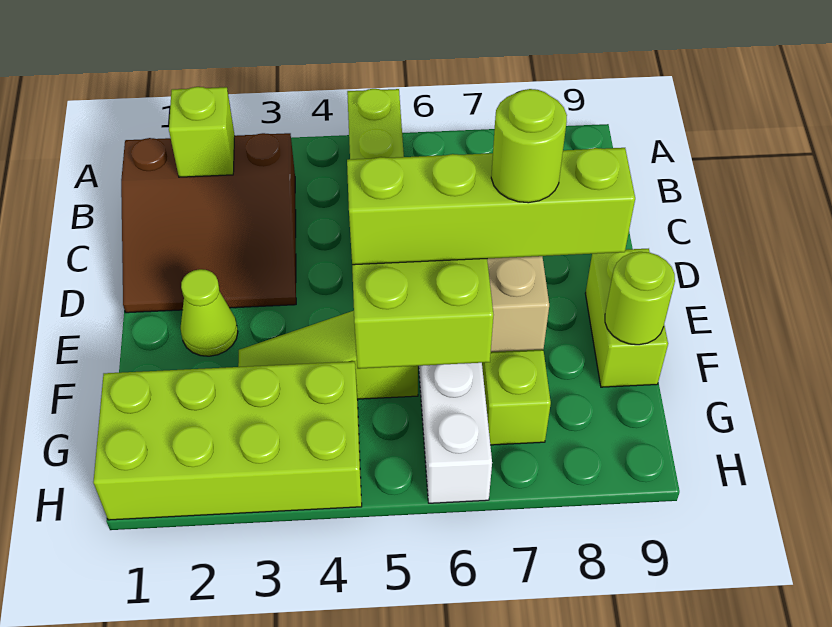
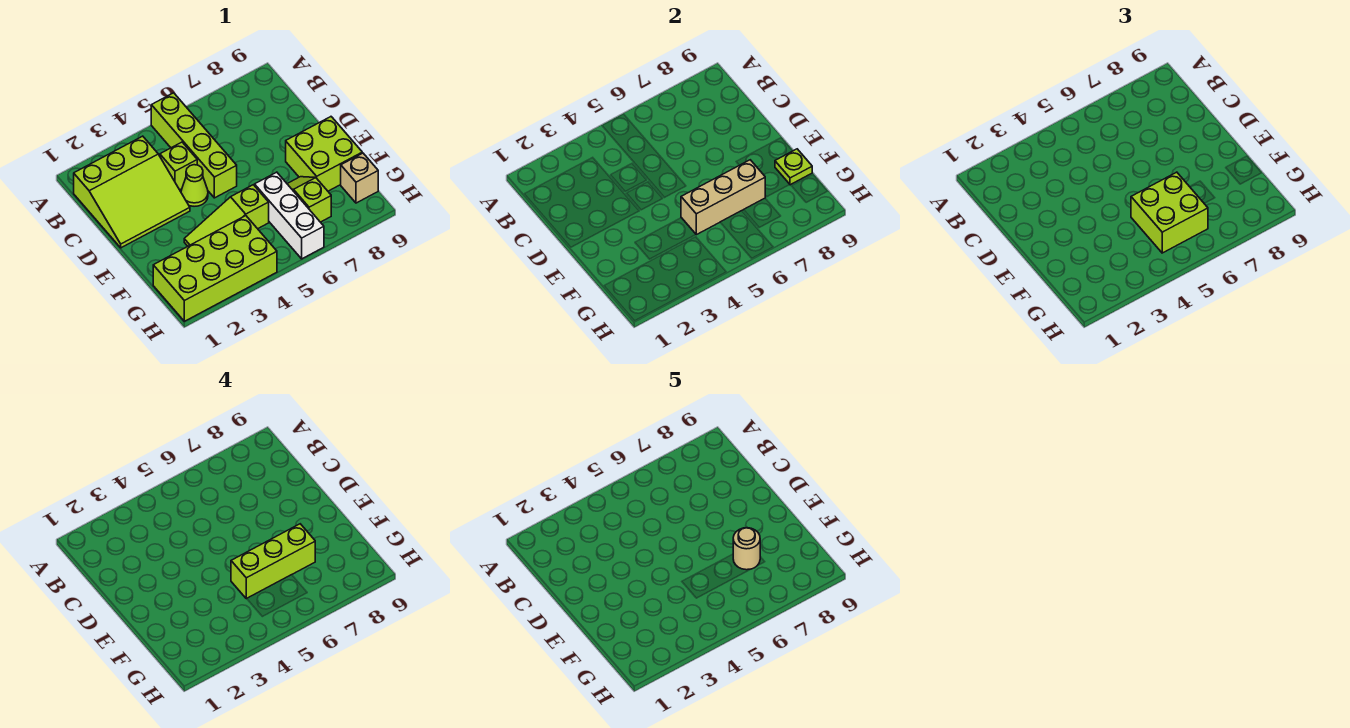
brown 3x3 slope [121,133,296,313] -> lime 3x3 slope [74,136,190,248]
lime 1x1 brick [169,87,235,177] -> lime 1x1 brick moved to [160,142,197,190]
lime 1x1 cone [181,269,238,356] -> lime 1x1 cone moved to [181,165,208,206]
lime 1x2 brick [585,249,668,387] -> lime 2x2 brick [286,117,362,191]
lime 1x4 brick [347,148,635,265] -> lime 1x3 brick [231,524,315,599]
lime 1x1 round brick [491,89,567,203] -> tan 1x1 round brick [733,528,760,570]
lime 1x1 round brick [605,252,675,345] -> lime 1x1 plate [775,149,812,185]
none -> tan 1x1 brick [341,153,378,203]

